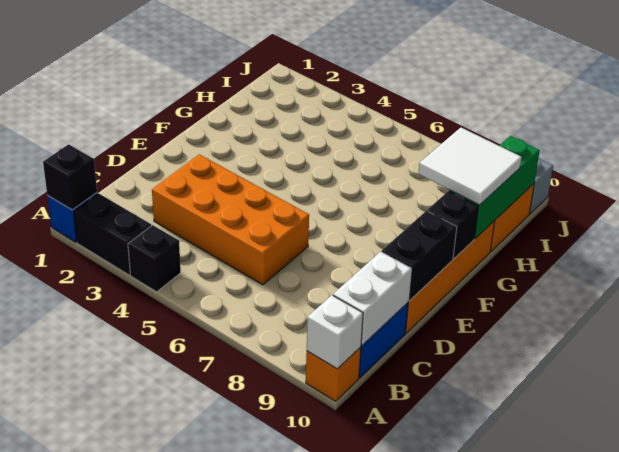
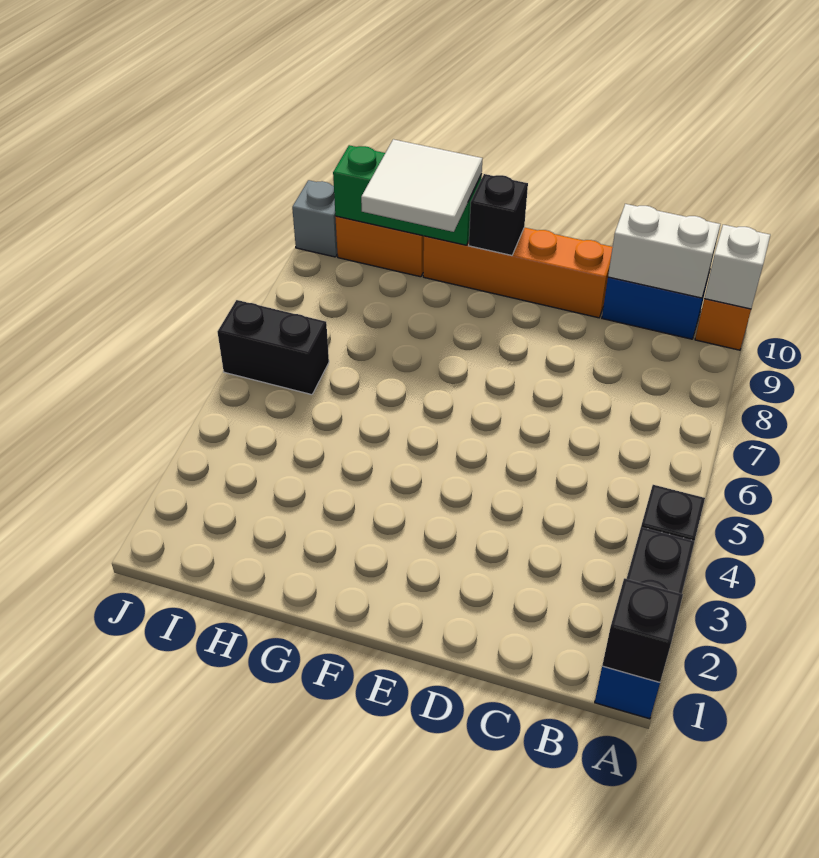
orange 2x4 brick [152,154,309,285] -> none
black 1x2 brick [382,211,457,301] -> black 1x2 brick moved to [218,300,329,395]

